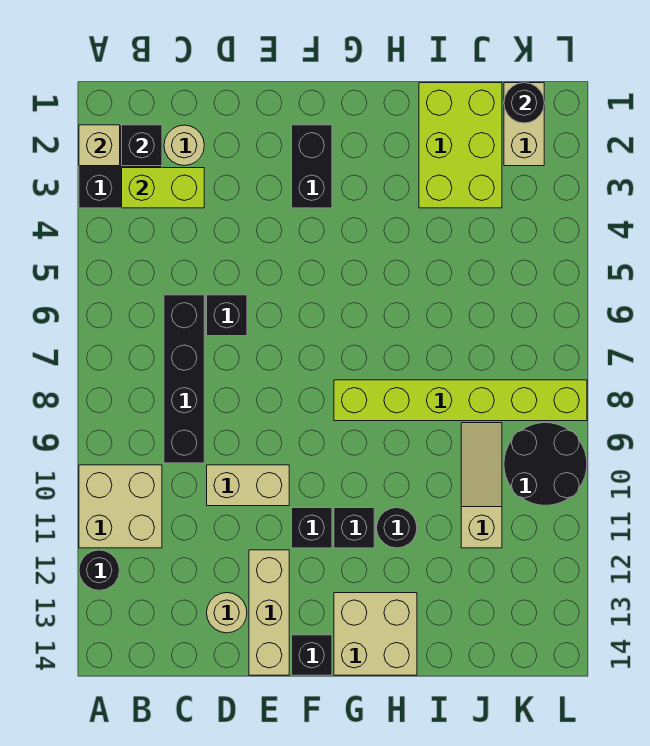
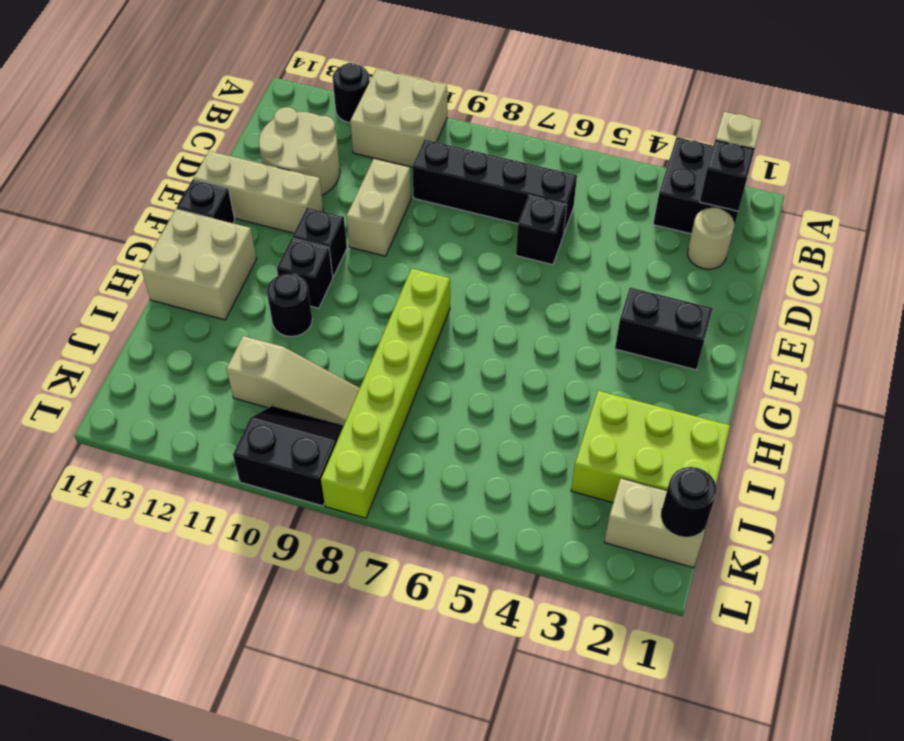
lime 1x2 brick [122,168,204,208] -> none
tan 1x1 round brick [207,593,247,633] -> tan 2x2 round brick [259,107,340,195]
black 2x2 round brick [504,423,587,505] -> black 2x2 slope [233,406,344,506]

